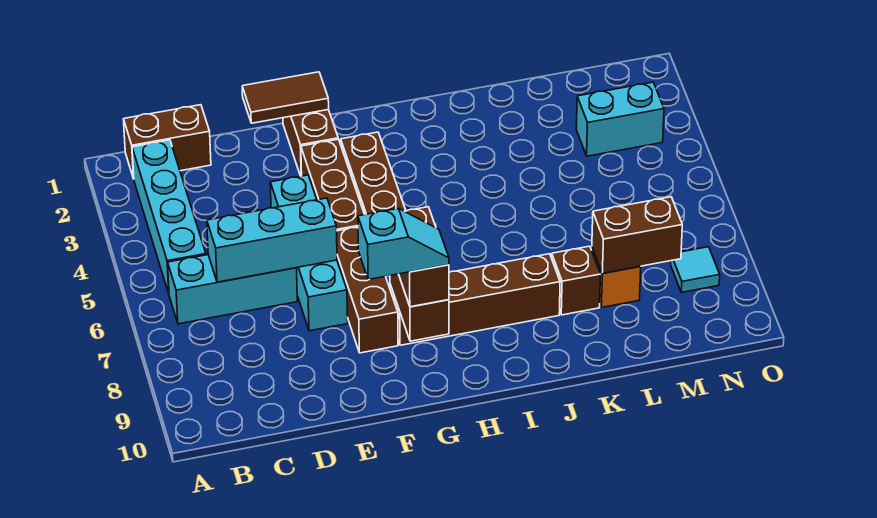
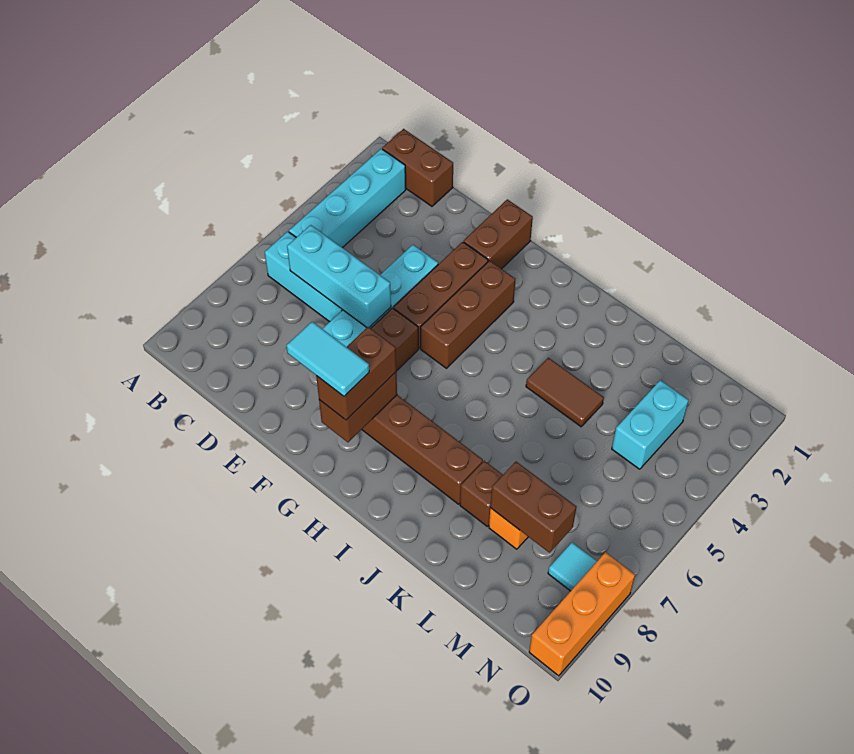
brown 1x2 tile [242,72,329,123] -> brown 1x2 tile moved to [526,358,604,427]
cyan 1x2 slope [358,208,449,280] -> cyan 1x2 tile [286,322,369,396]
cyan 1x2 brick [576,82,664,156] -> cyan 1x2 brick turned to [612,380,689,469]
none -> orange 1x3 brick [529,552,635,676]

